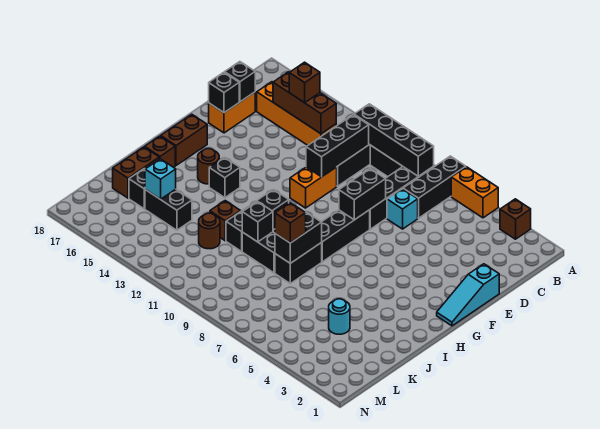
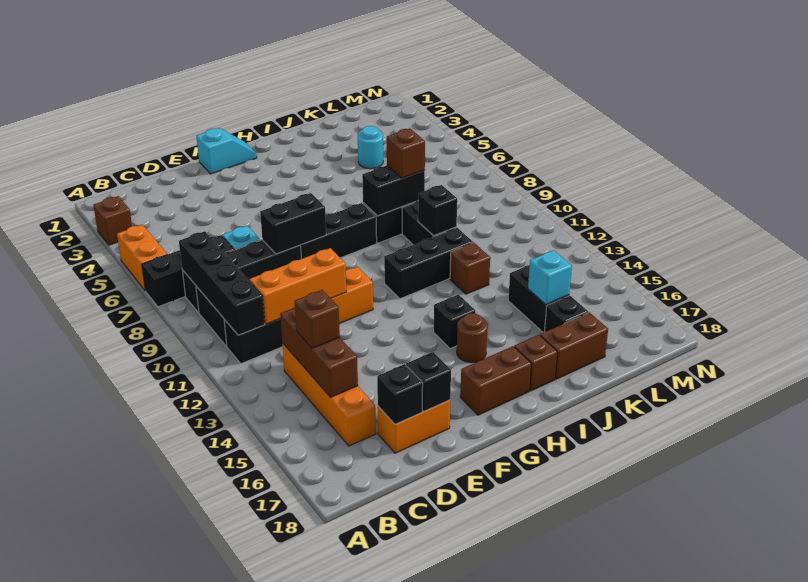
black 1x3 brick [306,115,369,177] -> orange 1x3 brick [250,248,346,324]
cyan 1x3 slope [437,264,499,326] -> cyan 1x2 slope [197,128,257,174]
brown 1x1 round brick [199,213,220,249] -> none

